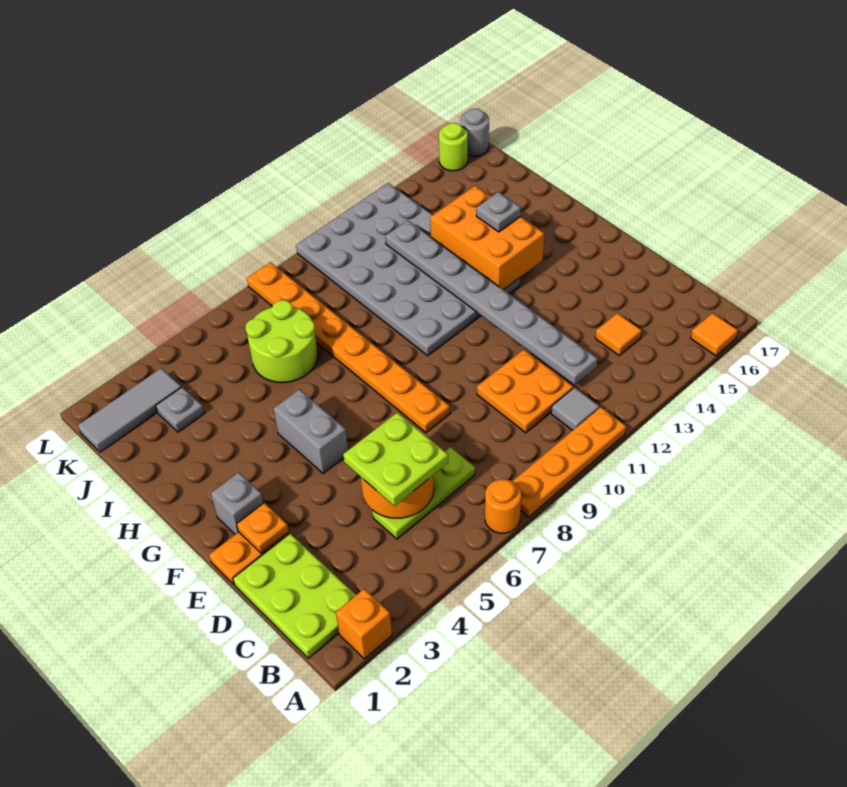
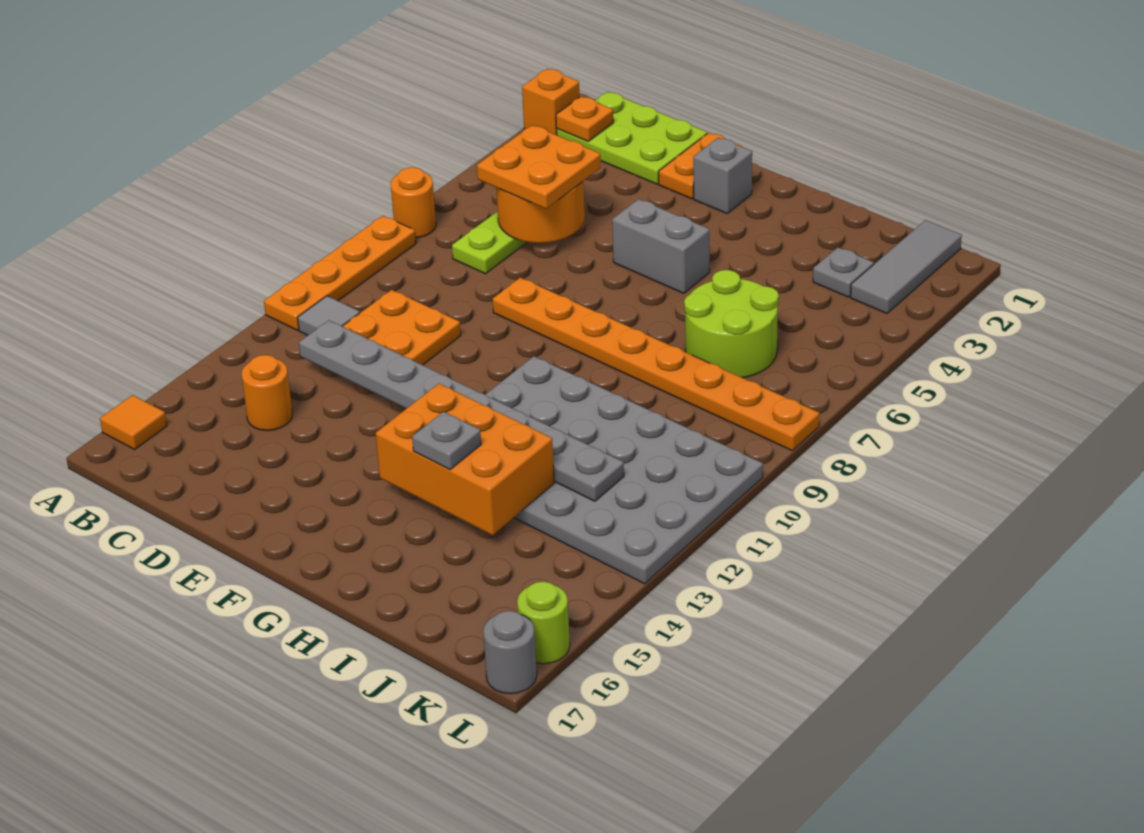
lime 2x2 plate [343,412,448,506] -> orange 2x2 plate [477,125,601,209]
orange 1x1 tile [595,313,642,356] -> orange 1x1 round brick [242,355,292,431]
orange 1x1 plate [237,503,289,553] -> orange 1x1 plate moved to [556,96,613,141]

